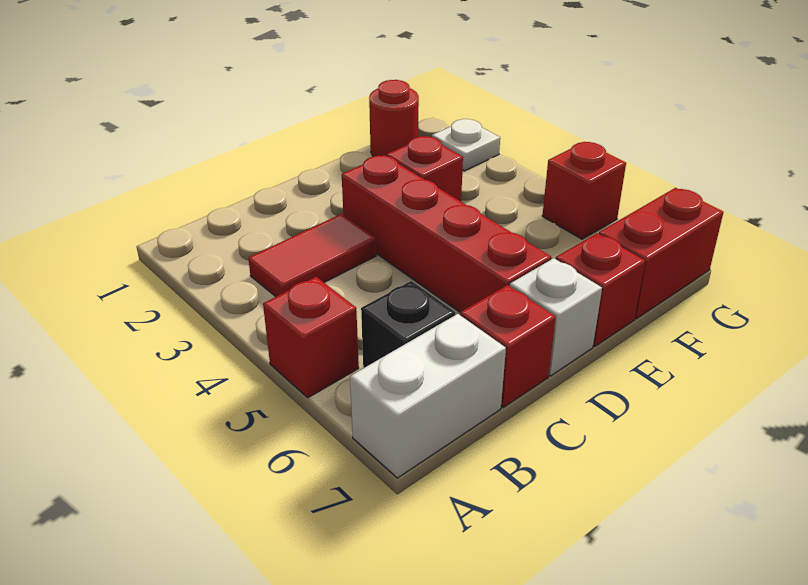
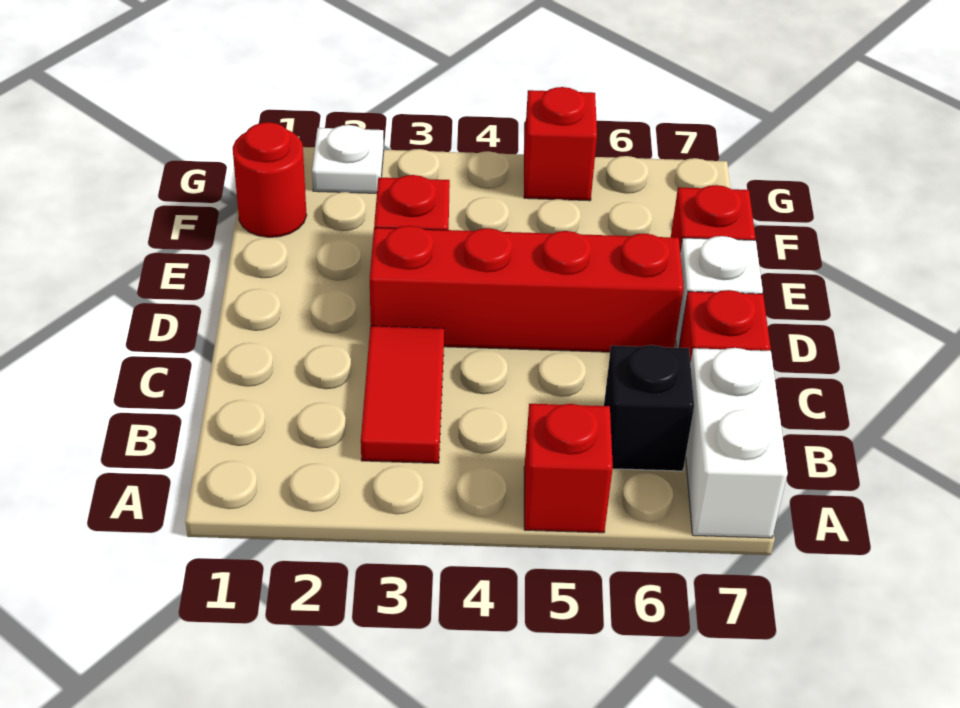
red 1x2 brick [599,188,724,319] -> none

